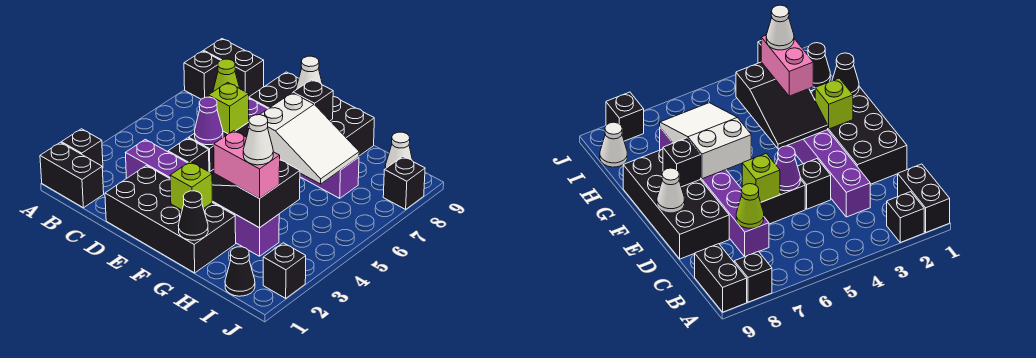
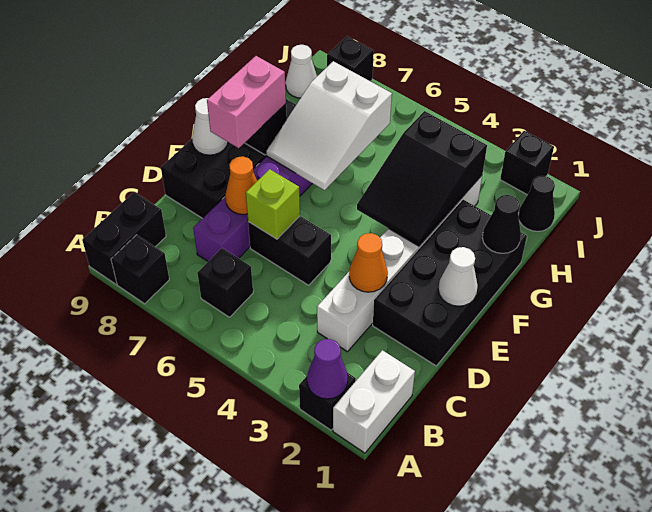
black 1x2 brick [40,142,104,208] -> white 1x2 brick [333,350,415,453]
purple 1x6 brick [126,139,279,256] -> white 1x6 brick [317,176,482,352]
lime 1x1 cone [213,59,239,92] -> none
none -> orange 1x1 cone [349,233,388,292]
black 1x1 brick [168,138,209,172] -> black 1x1 brick moved to [197,248,253,317]
purple 1x1 cone [195,97,223,145] -> purple 1x1 cone moved to [307,339,348,399]
none -> orange 1x1 cone [225,156,257,214]
lime 1x1 brick [170,162,212,210] -> none
white 2x3 slope [260,93,359,184] -> white 2x3 slope turned to [266,61,392,190]
pink 1x2 brick [214,131,280,198] -> pink 1x2 brick moved to [207,56,286,148]
white 1x1 cone [243,115,273,165] -> white 1x1 cone moved to [438,247,478,306]

